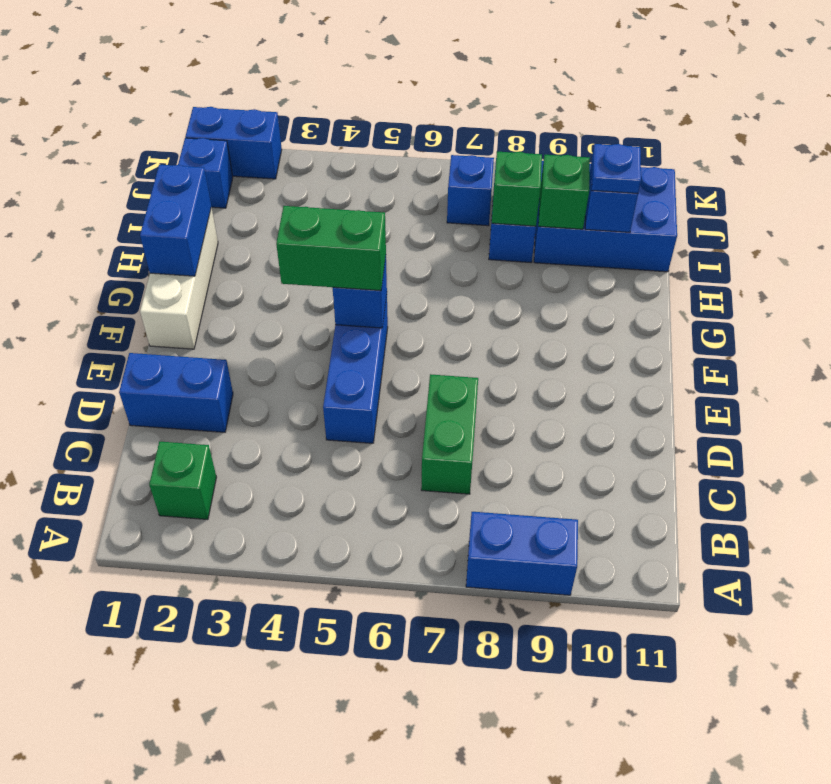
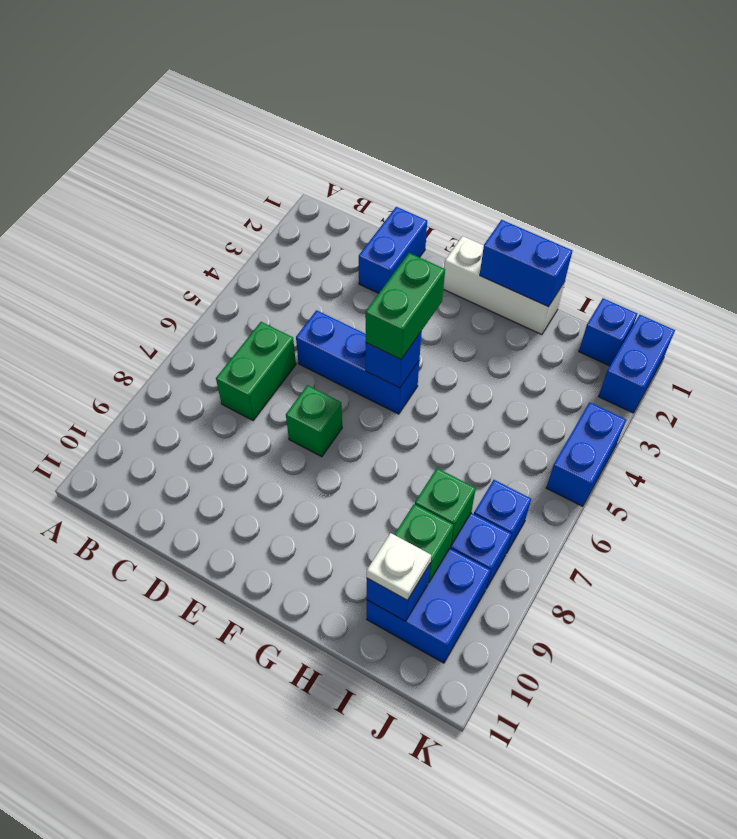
blue 1x2 brick [466,512,578,595] -> blue 1x2 brick moved to [546,402,626,506]
green 1x1 brick [149,441,216,520] -> green 1x1 brick moved to [286,385,342,457]
green 1x2 brick [421,374,478,494] -> green 1x2 brick turned to [216,322,296,420]
blue 2x3 brick [534,161,677,272] -> blue 2x2 brick [367,549,490,663]
blue 1x1 plate [592,144,641,193] -> white 1x1 plate [367,533,431,600]

